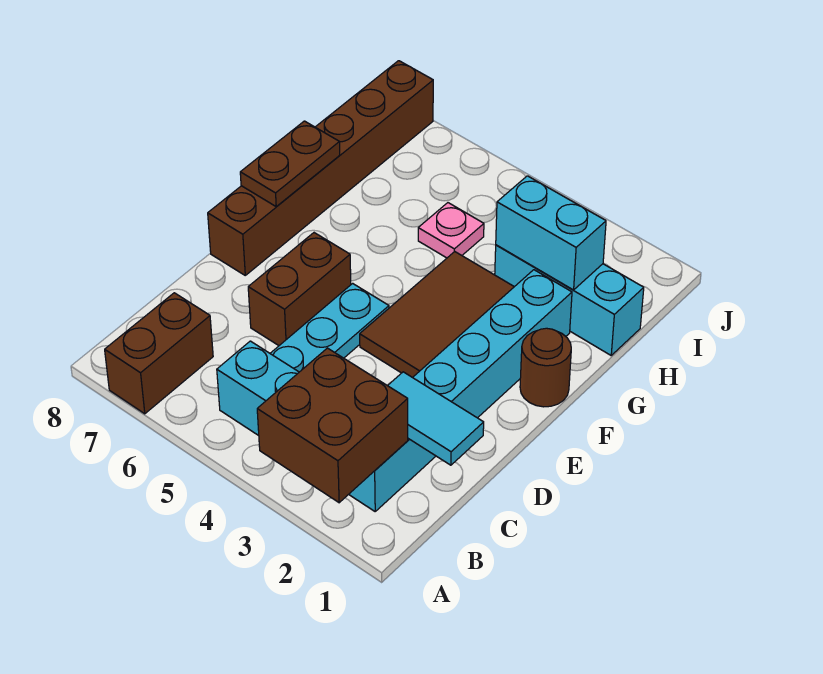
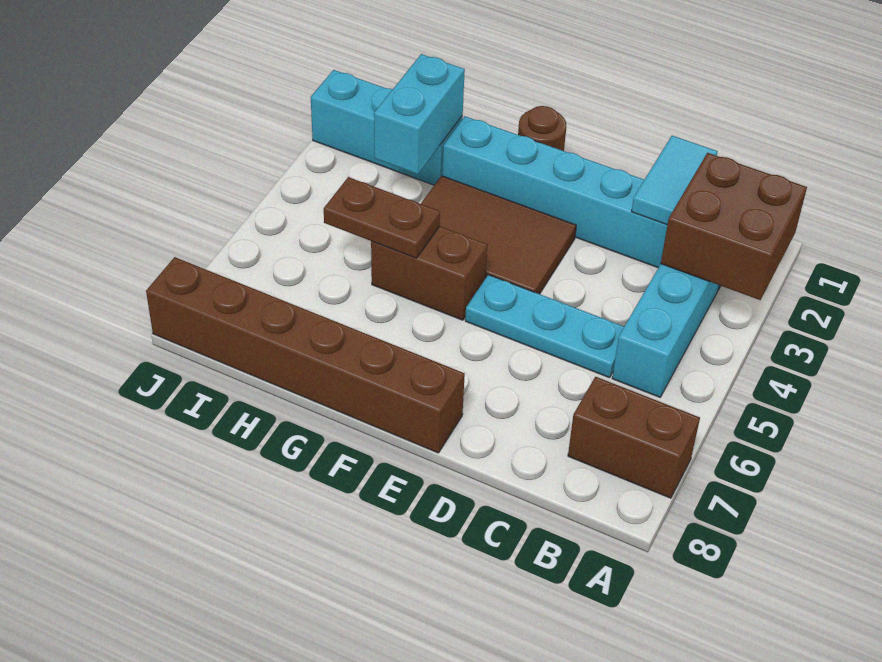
brown 1x2 brick [248,233,351,346] -> brown 1x2 brick moved to [371,226,488,320]
brown 1x2 plate [240,121,340,207] -> brown 1x2 plate moved to [324,177,440,258]
cyan 1x3 brick [495,245,644,355] -> cyan 1x3 brick turned to [311,70,463,185]
pink 1x1 plate [418,203,484,258] -> none

